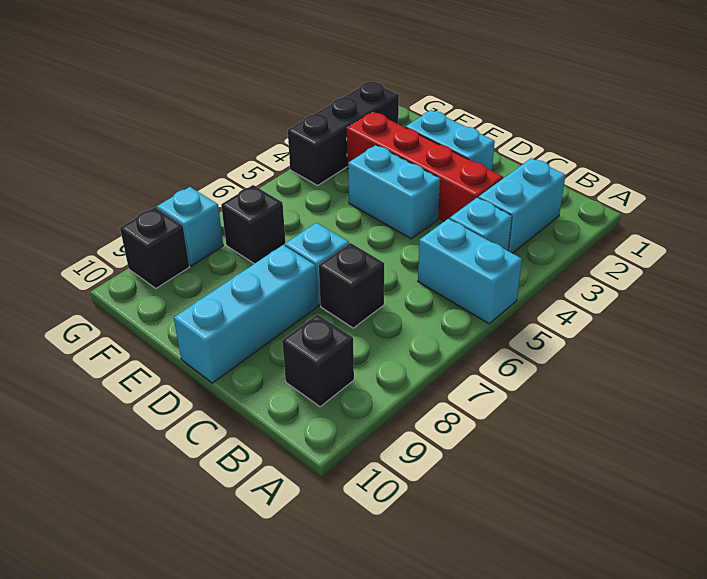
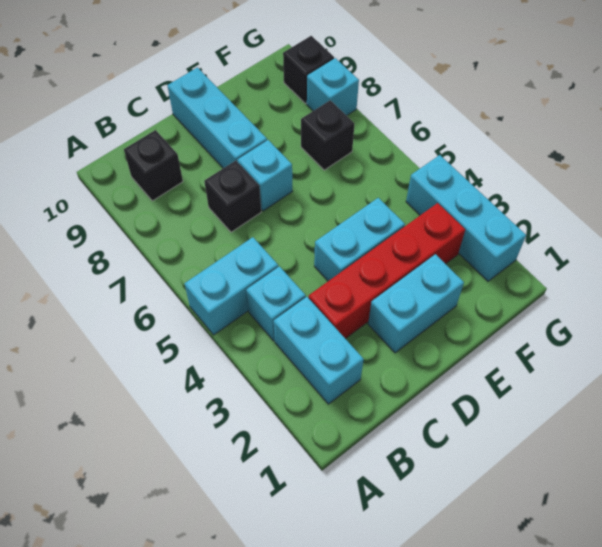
black 1x3 brick [288,82,399,185] -> cyan 1x3 brick [406,155,526,281]

